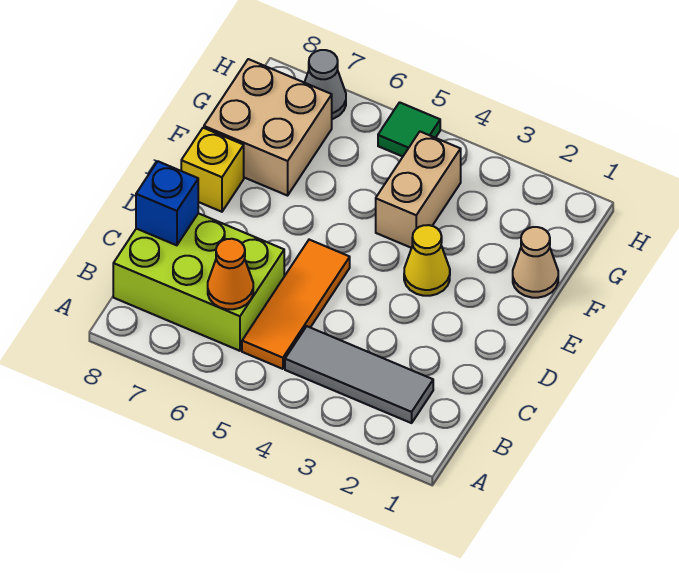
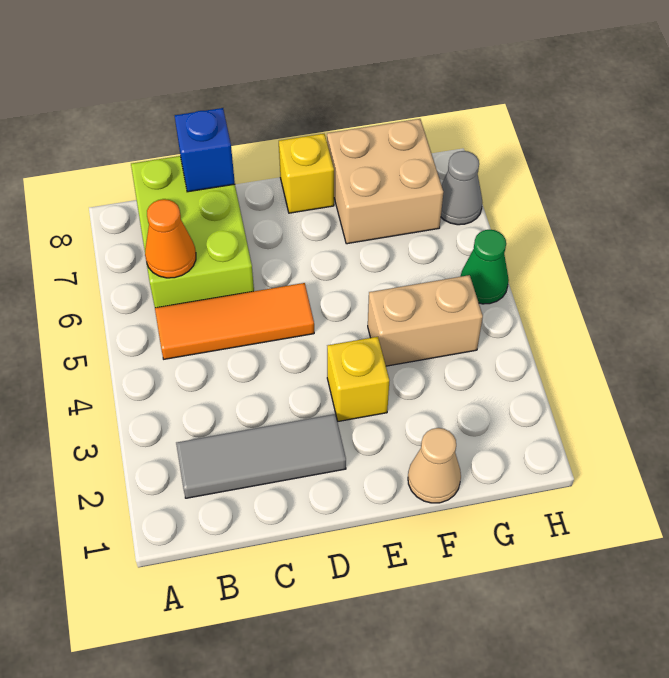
grey 1x3 tile [285,326,433,423] -> grey 1x3 tile turned to [176,414,346,498]
yellow 1x1 cone [404,225,450,296] -> yellow 1x1 brick [327,337,389,421]
green 1x1 tile [378,102,440,157] -> green 1x1 cone [461,230,509,304]

